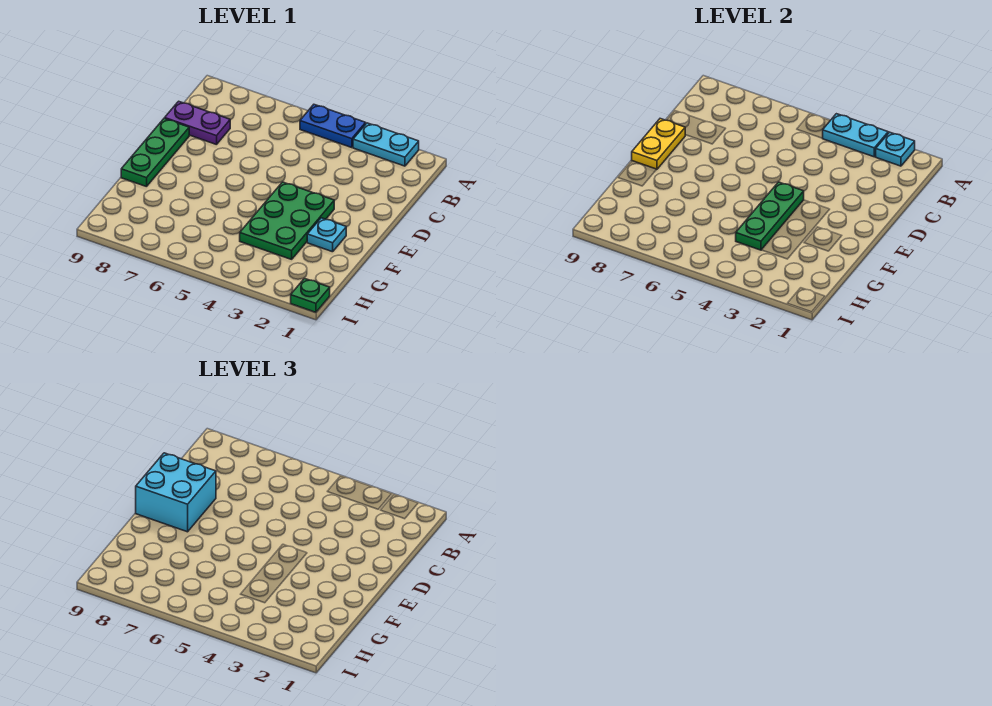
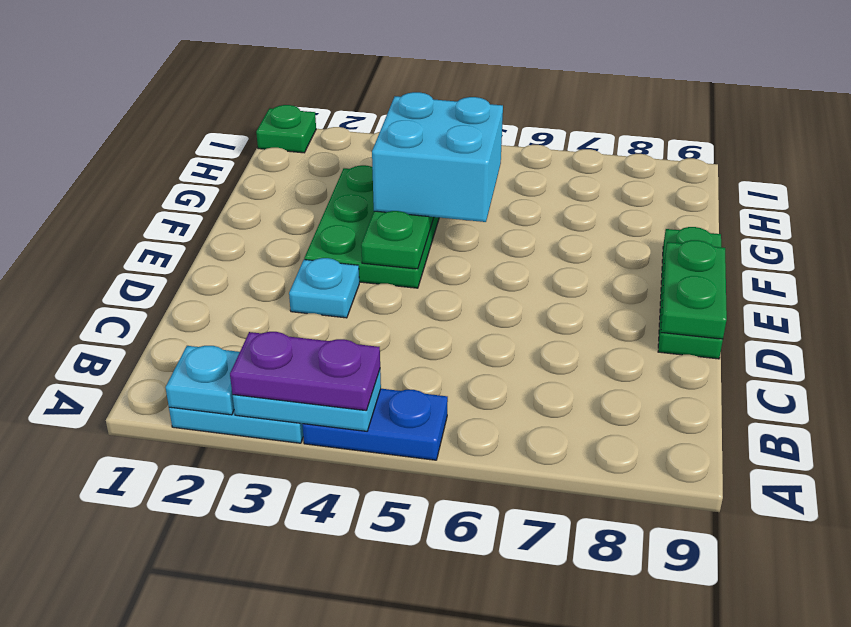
purple 1x2 plate [165,101,230,145] -> purple 1x2 plate moved to [230,332,380,411]
cyan 2x2 brick [136,453,216,532] -> cyan 2x2 brick moved to [372,92,503,222]
yellow 1x2 plate [632,119,685,170] -> green 1x2 plate [661,240,727,339]
cyan 1x1 plate [307,218,346,252] -> cyan 1x1 plate moved to [289,258,359,318]

